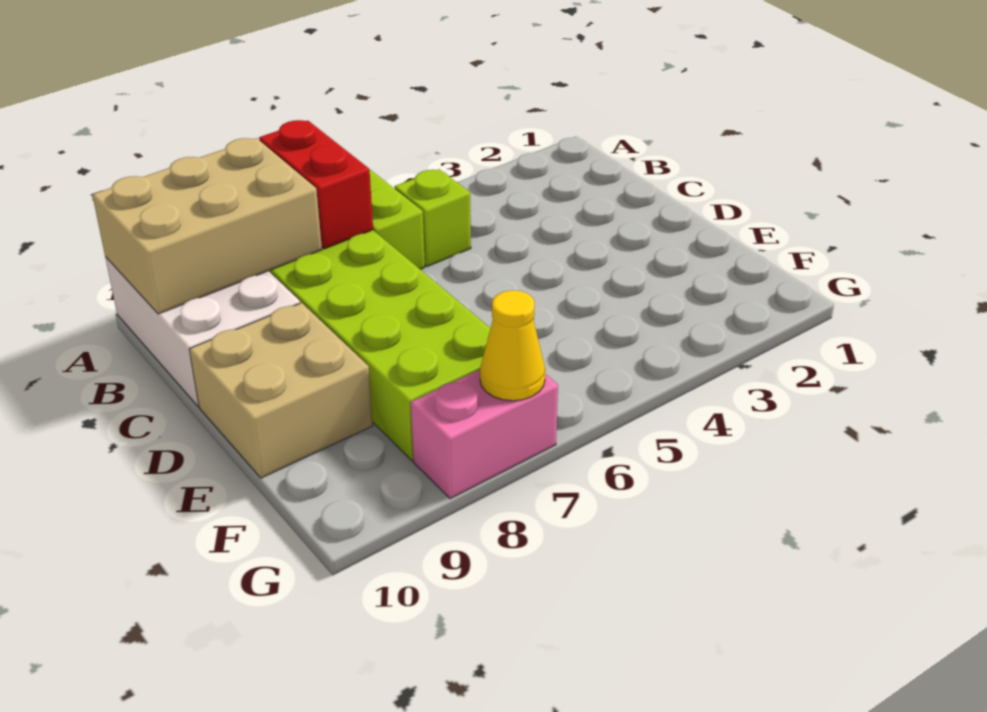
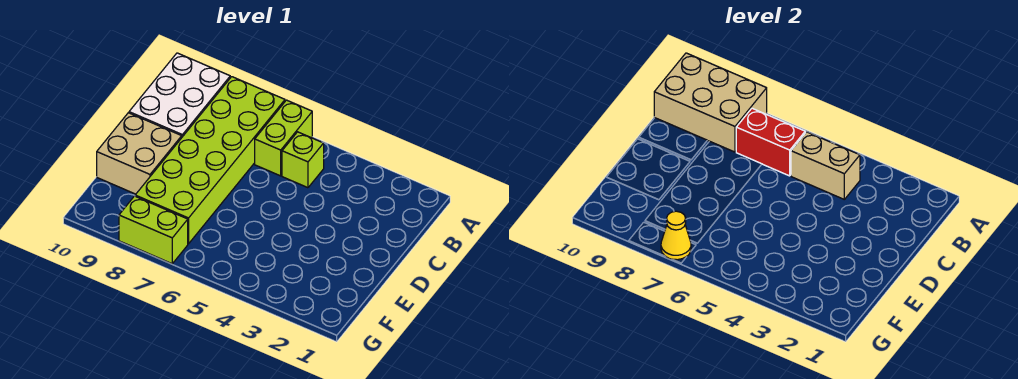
red 1x2 brick [259,120,373,249] -> red 1x2 brick turned to [736,108,805,176]
none -> tan 1x2 brick [791,132,860,199]
pink 1x2 brick [411,370,558,499] -> lime 1x2 brick [119,196,188,264]

